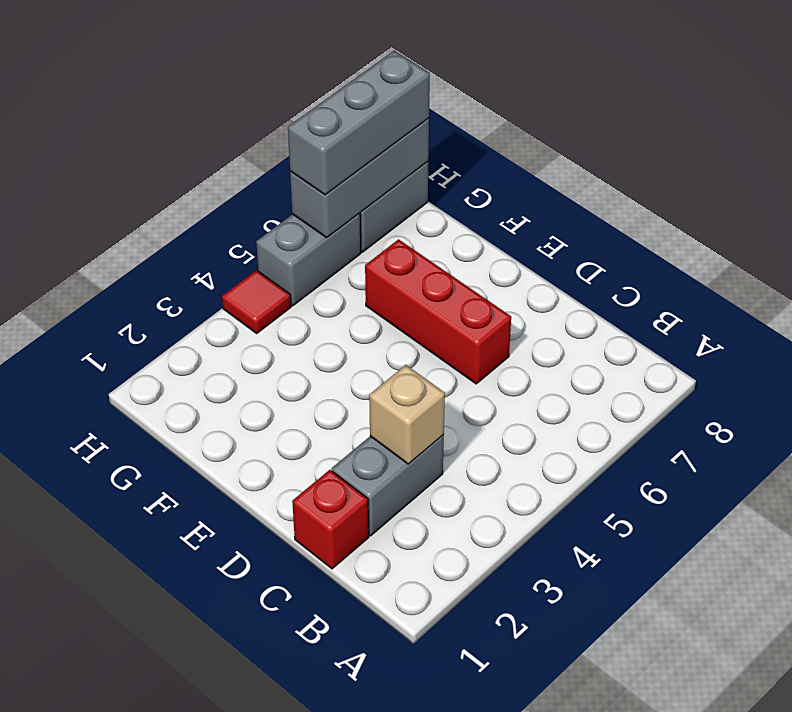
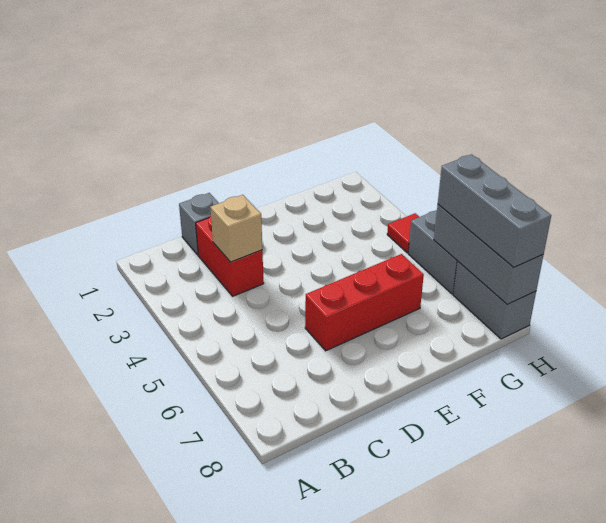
red 1x1 brick [292,470,369,569] -> grey 1x1 brick [179,193,219,255]
grey 1x2 brick [332,435,444,536] -> red 1x2 brick [196,216,264,296]

